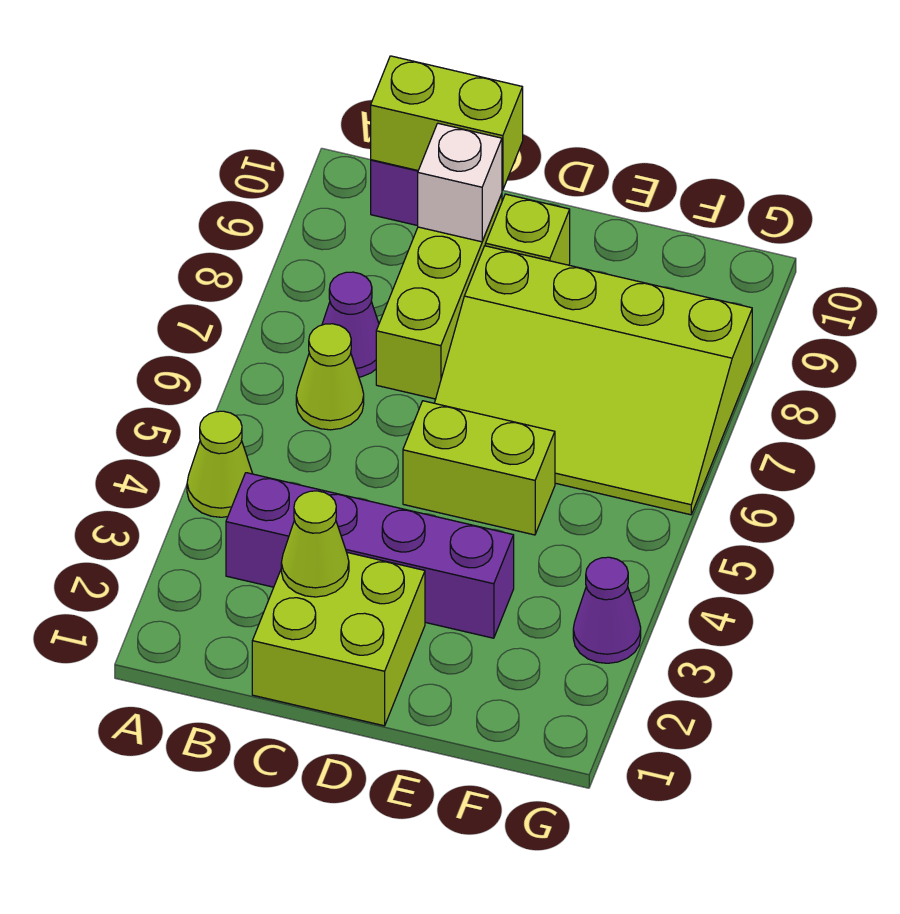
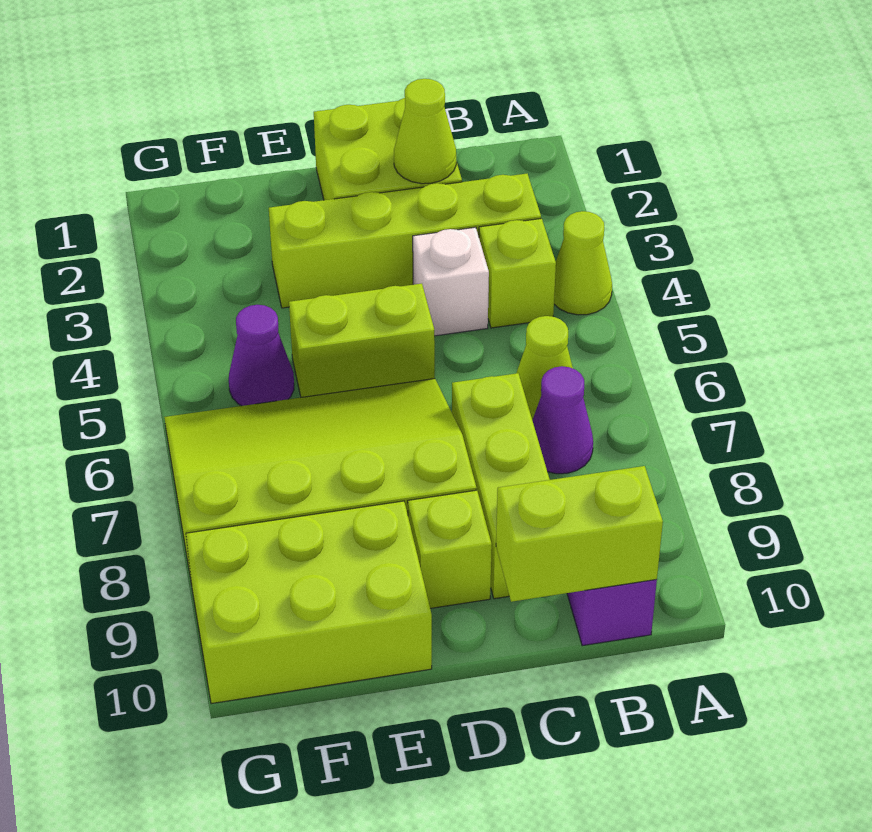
purple 1x4 brick [226,473,514,638] -> lime 1x4 brick [269,174,541,308]
none -> lime 1x1 brick [479,218,556,328]
white 1x1 brick [418,123,502,242] -> white 1x1 brick moved to [413,227,489,336]
none -> lime 2x3 brick [186,501,432,704]
purple 1x1 cone [573,557,641,663] -> purple 1x1 cone moved to [229,305,294,406]

